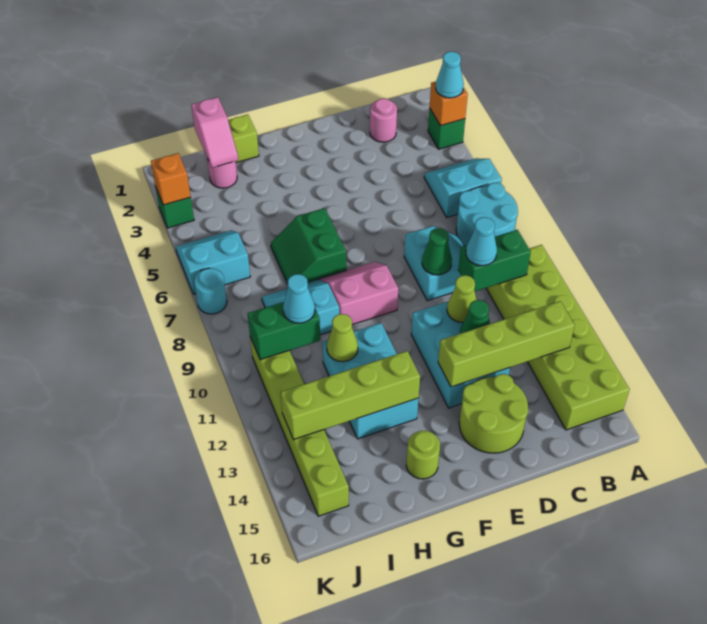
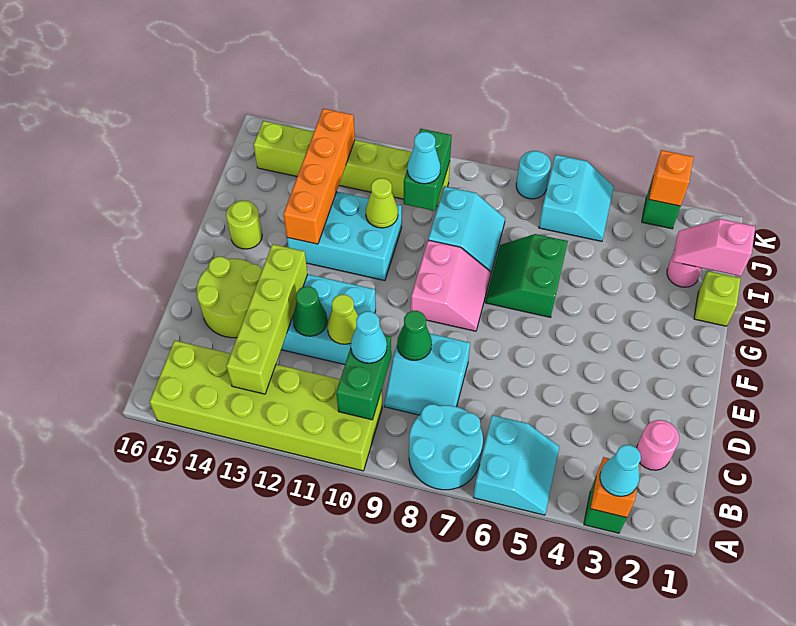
green 2x2 slope [271,208,346,284] -> green 2x2 slope turned to [485,234,568,317]
lime 1x4 brick [281,351,420,440] -> orange 1x4 brick [283,109,355,244]

